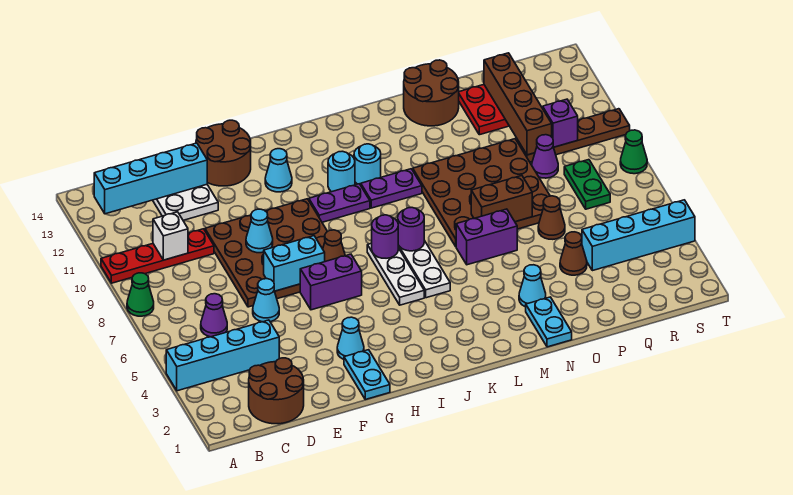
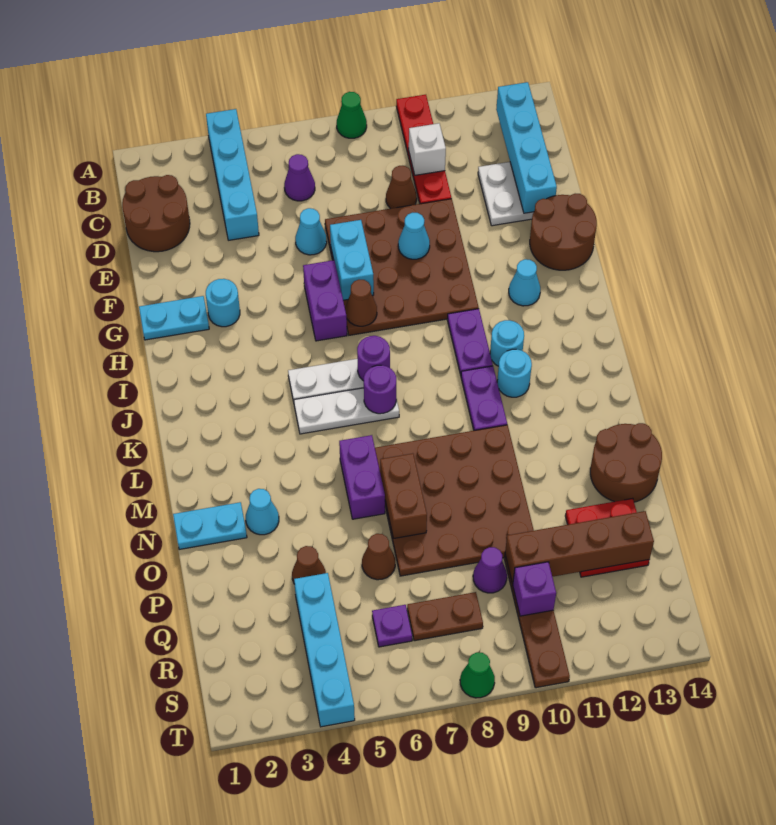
none -> brown 1x1 cone [386,166,417,209]
cyan 1x1 cone [337,317,364,359] -> cyan 1x1 round brick [206,279,240,327]
none -> purple 1x1 plate [372,605,412,647]
green 1x2 plate [564,160,610,209] -> brown 1x2 plate [407,592,483,641]

